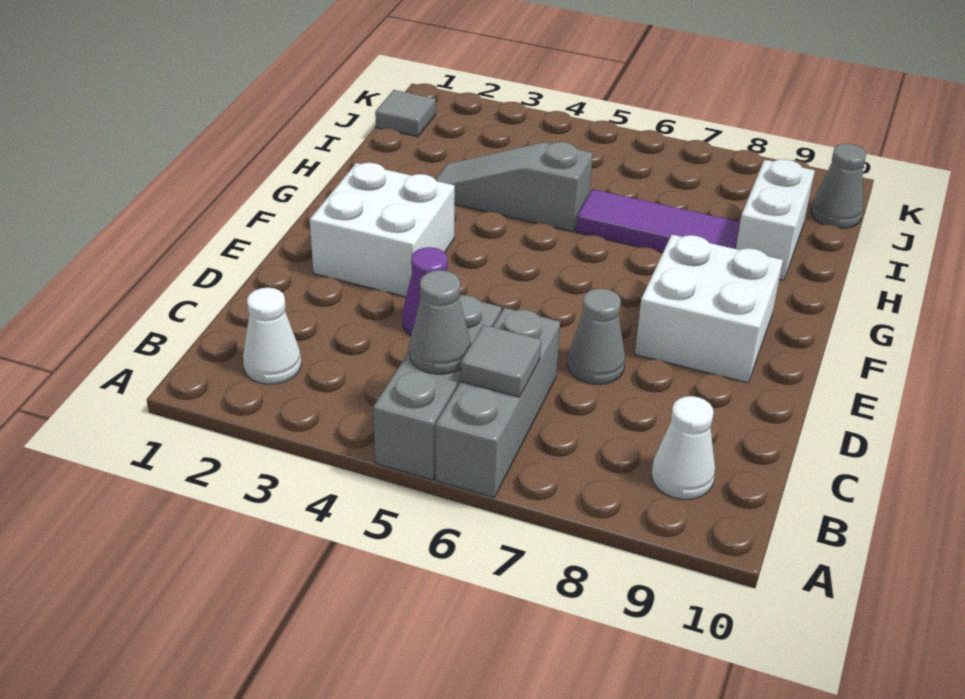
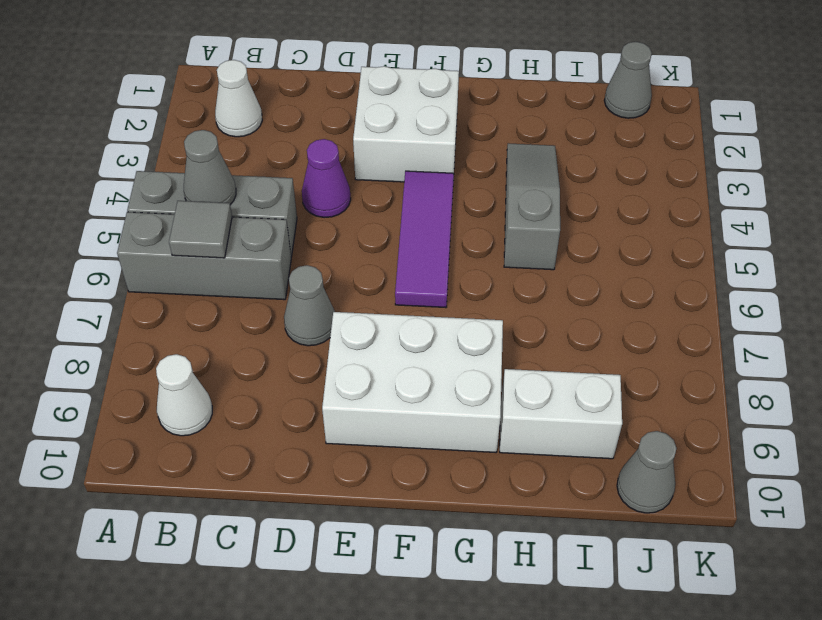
white 2x2 brick [635,235,783,383] -> white 2x3 brick [322,312,503,452]
purple 1x3 tile [576,189,740,252] -> purple 1x3 tile moved to [395,171,454,308]
grey 1x1 tile [375,90,436,137] -> grey 1x1 cone [604,42,652,118]

